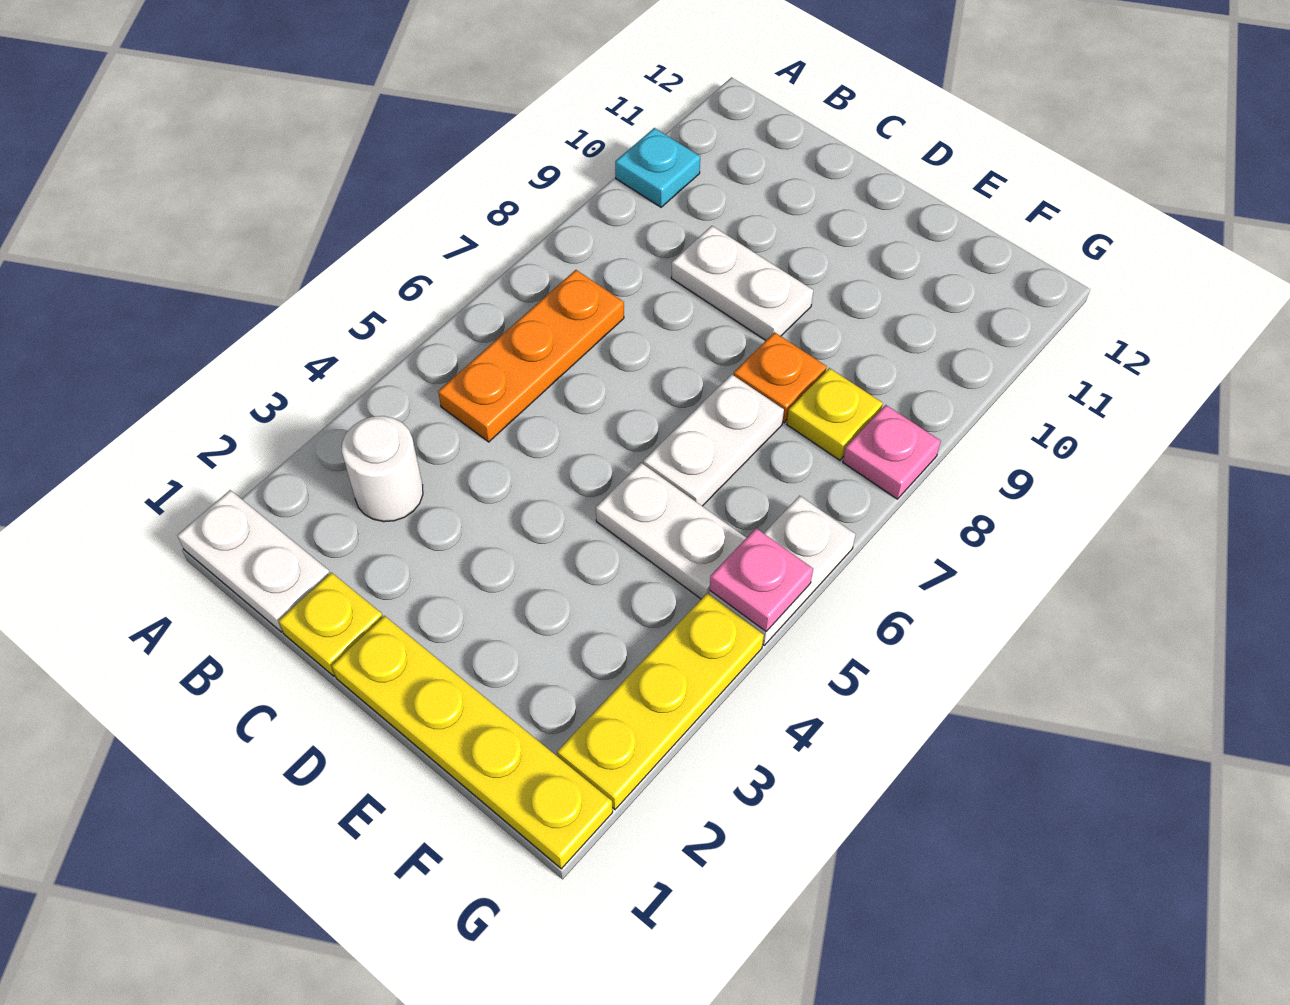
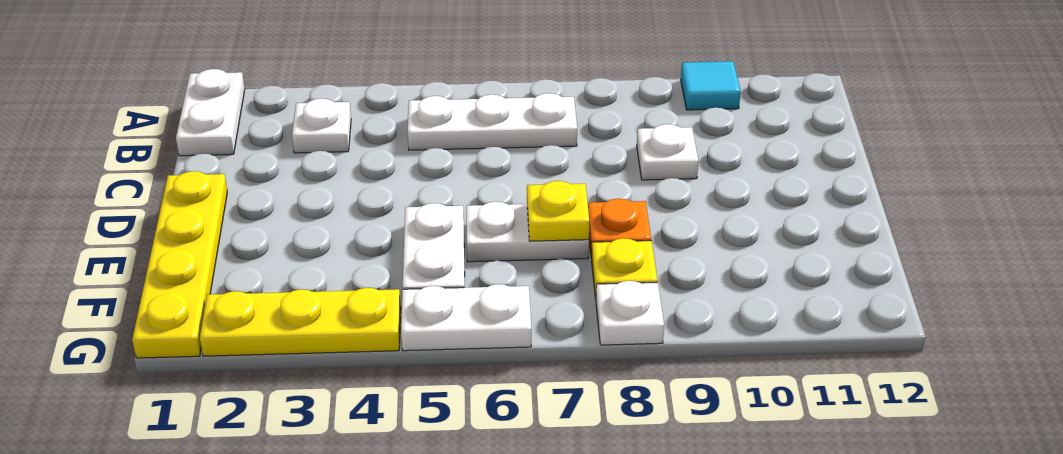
cyan 1x1 plate [615,128,700,207] -> cyan 1x1 tile [681,61,741,110]
white 1x1 round brick [342,416,423,522] -> white 1x1 plate [292,98,351,153]
orange 1x3 plate [438,270,624,442] -> white 1x3 plate [408,93,577,150]
yellow 1x1 plate [279,572,383,676] -> yellow 1x1 plate moved to [527,181,589,241]
white 1x2 plate [671,226,813,340] -> white 1x1 plate [637,124,699,180]
pink 1x1 plate [710,528,813,631] -> none
pink 1x1 plate [843,405,941,499] -> white 1x1 plate [596,281,664,345]

